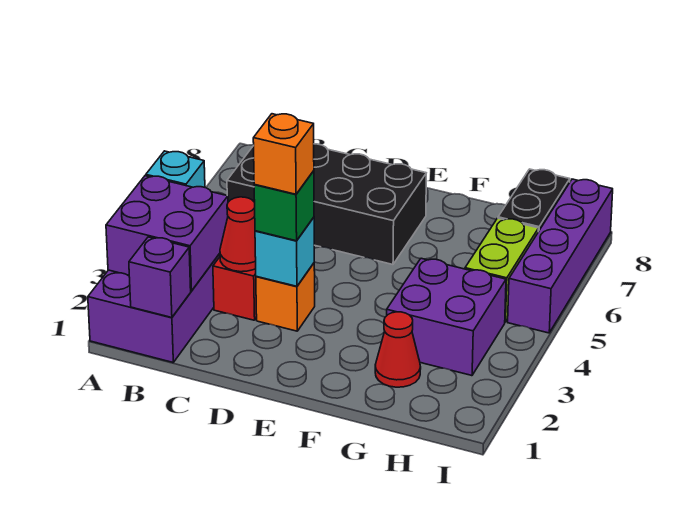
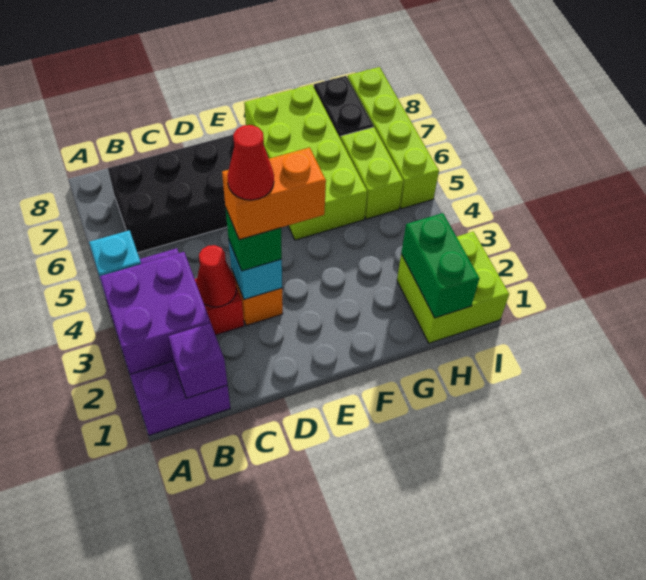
orange 1x1 brick [253,114,314,194] -> orange 1x2 brick [222,147,326,240]
none -> lime 2x4 brick [244,85,367,240]
red 1x1 cone [375,312,421,387] -> red 1x1 cone moved to [227,125,274,200]
purple 2x2 brick [387,258,506,376] -> none
none -> lime 2x2 brick [397,232,509,343]
none -> green 1x2 brick [401,213,479,318]
purple 1x4 brick [508,179,613,333] -> lime 1x4 brick [348,67,439,209]

